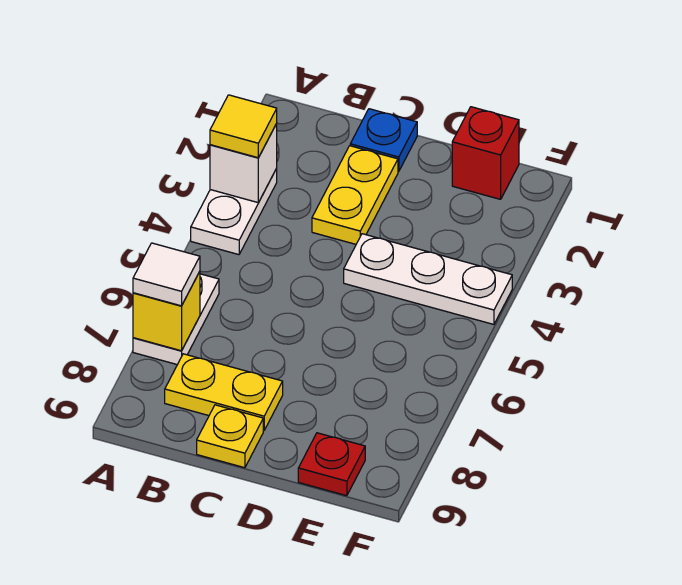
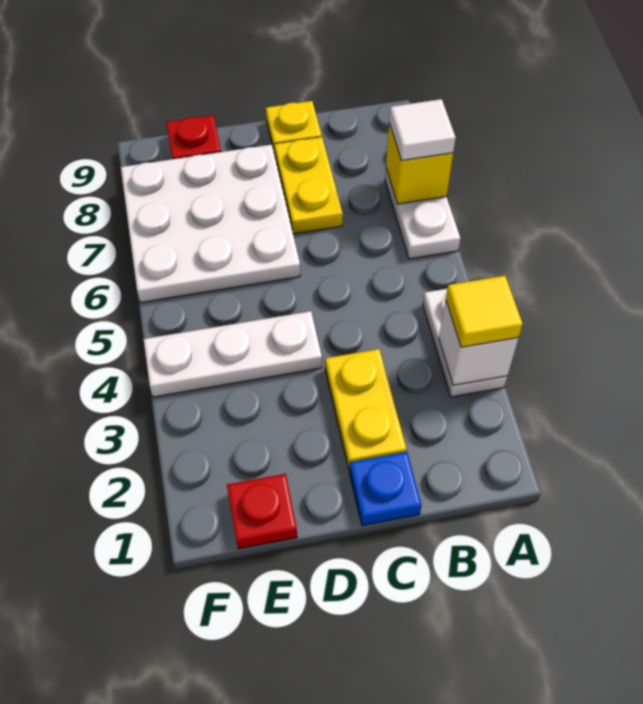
yellow 1x2 plate [165,354,283,431] -> yellow 1x2 plate turned to [274,137,343,234]
none -> white 3x3 plate [121,145,300,303]
red 1x1 brick [452,107,519,199] -> red 1x1 plate [227,474,297,549]

